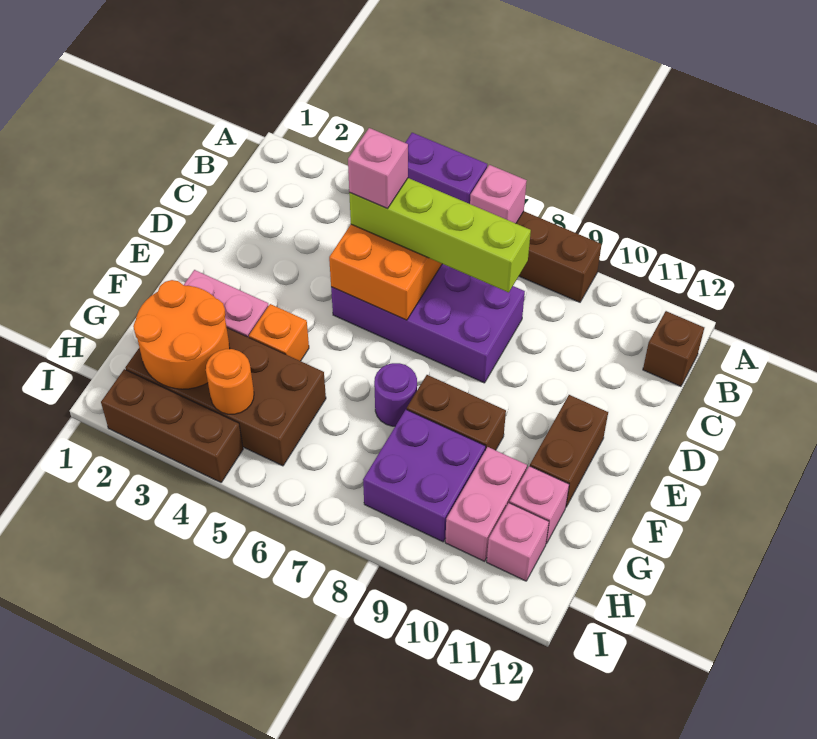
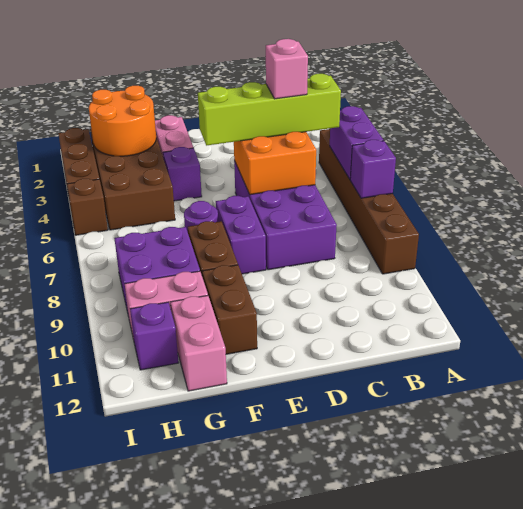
pink 1x1 brick [470,165,527,223] -> purple 1x1 brick [350,140,396,198]
brown 1x1 brick [643,311,704,386] -> brown 1x1 brick moved to [67,179,108,235]
lime 1x4 brick [349,178,531,293] -> lime 1x4 brick turned to [198,74,341,146]
none -> purple 1x2 brick [216,196,266,274]
brown 1x2 brick [530,395,608,507] -> brown 1x2 brick turned to [202,265,257,354]
orange 1x1 brick [249,304,309,361] -> purple 1x1 brick [163,147,202,201]
pink 1x1 brick [509,466,569,544] -> pink 1x2 brick [171,296,227,391]
orange 1x1 round brick [206,349,254,414] -> none
pink 1x1 brick [487,503,549,581] -> purple 1x1 brick [130,302,178,370]

